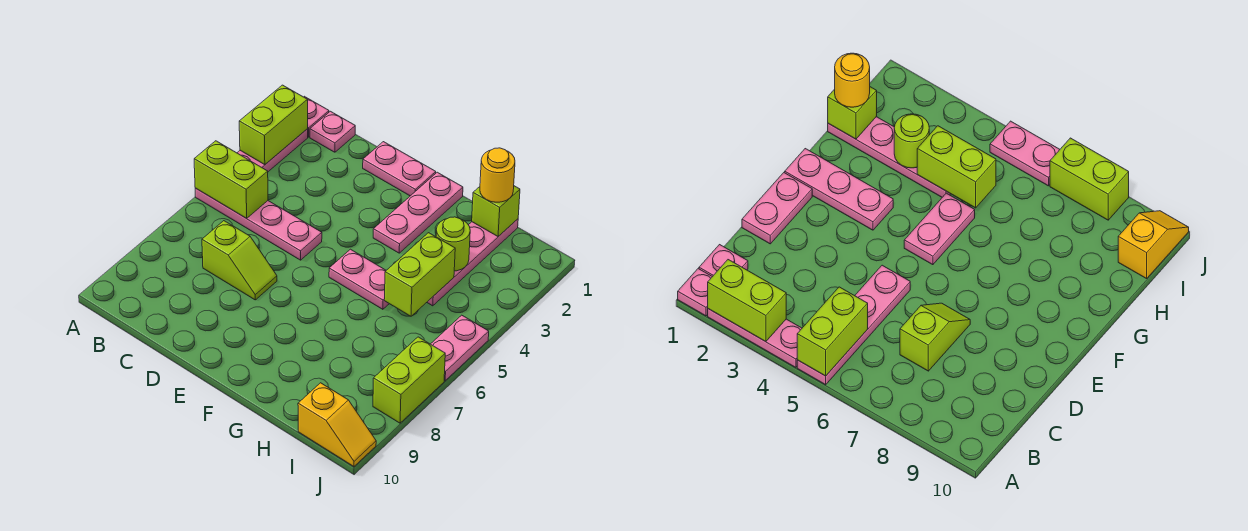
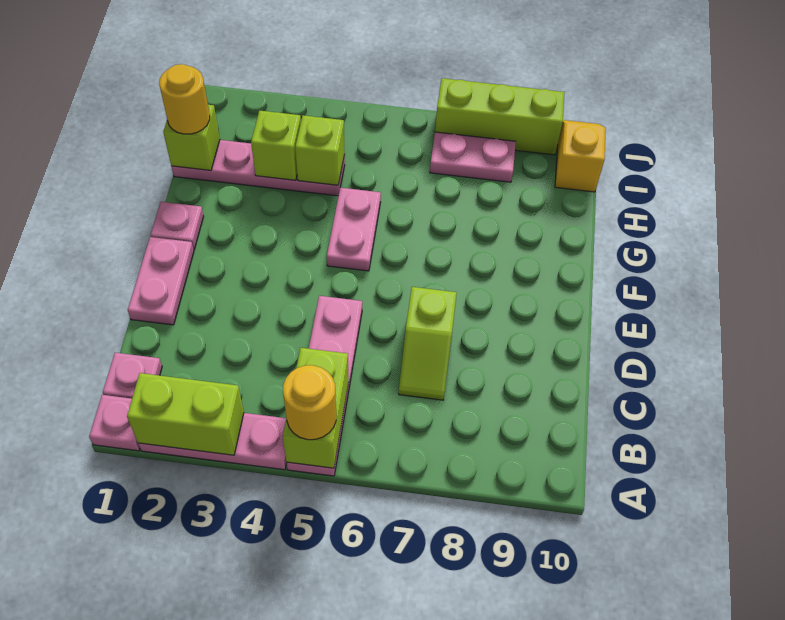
none -> yellow 1x1 round brick [283,365,336,440]
lime 1x2 slope [202,221,277,300] -> lime 1x2 slope turned to [399,287,457,400]
pink 1x3 plate [373,172,463,253] -> pink 1x1 plate [150,202,204,250]
lime 1x1 round brick [436,217,470,271] -> lime 1x1 brick [251,111,301,180]
lime 1x2 brick [384,233,455,316] -> lime 1x1 brick [295,115,345,185]
pink 1x2 plate [431,315,489,381] -> pink 1x2 plate moved to [430,132,516,182]
lime 1x2 brick [373,337,445,423] -> lime 1x3 brick [435,78,565,155]

